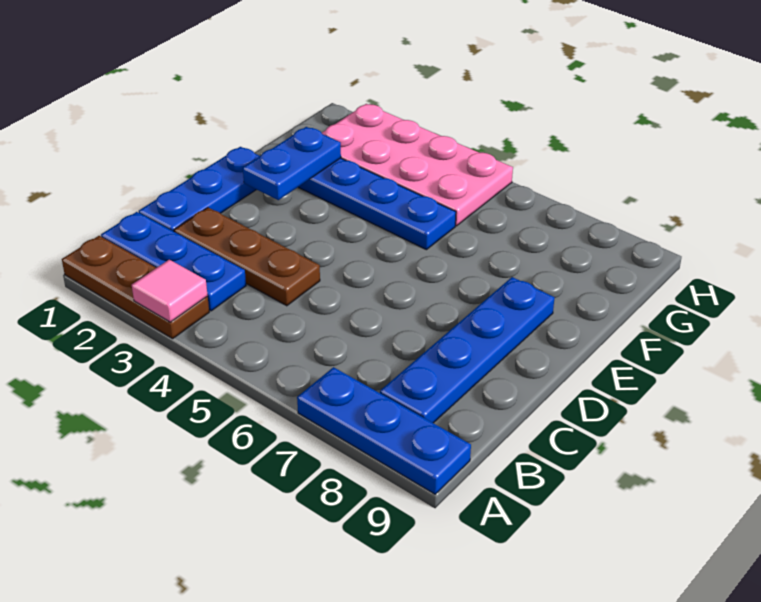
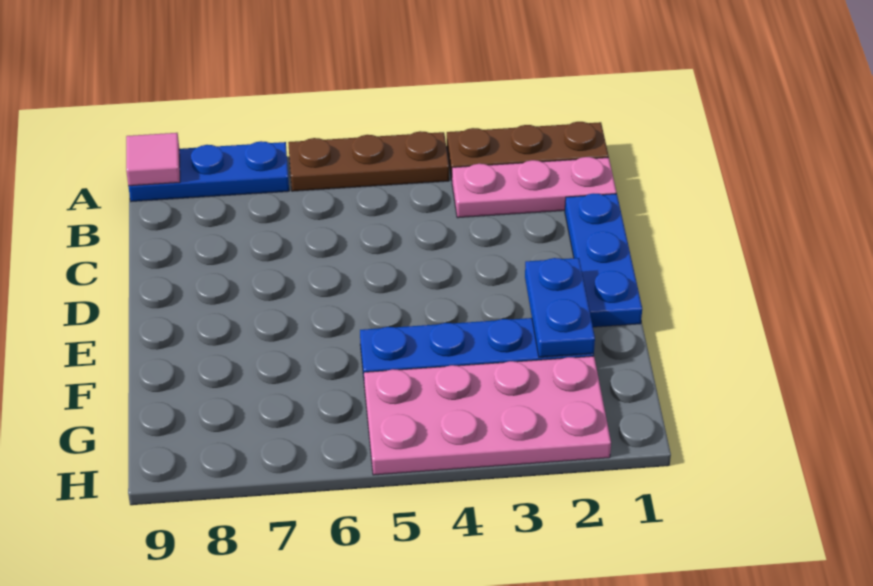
pink 1x1 tile [132,260,208,322] -> pink 1x1 tile moved to [126,133,180,186]
blue 1x3 plate [101,212,246,311] -> pink 1x3 plate [452,157,617,218]
blue 1x4 plate [380,277,554,423] -> none
brown 1x3 plate [174,208,320,306] -> brown 1x3 plate moved to [288,131,449,191]

